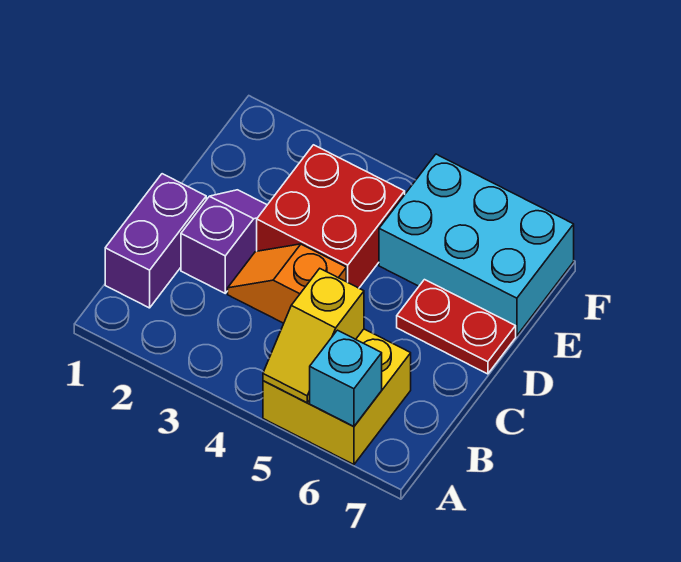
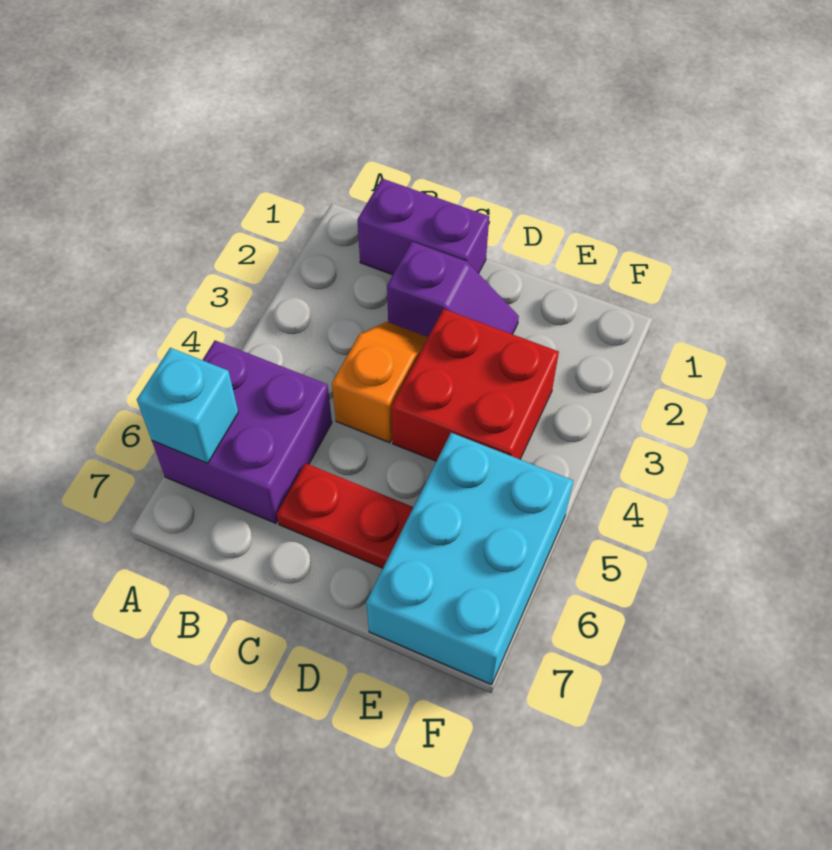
yellow 2x2 brick [263,329,411,465] -> purple 2x2 brick [152,341,332,523]
yellow 1x2 slope [263,269,364,403] -> none
red 1x2 plate [397,280,516,374] -> red 1x2 plate turned to [277,463,413,568]

